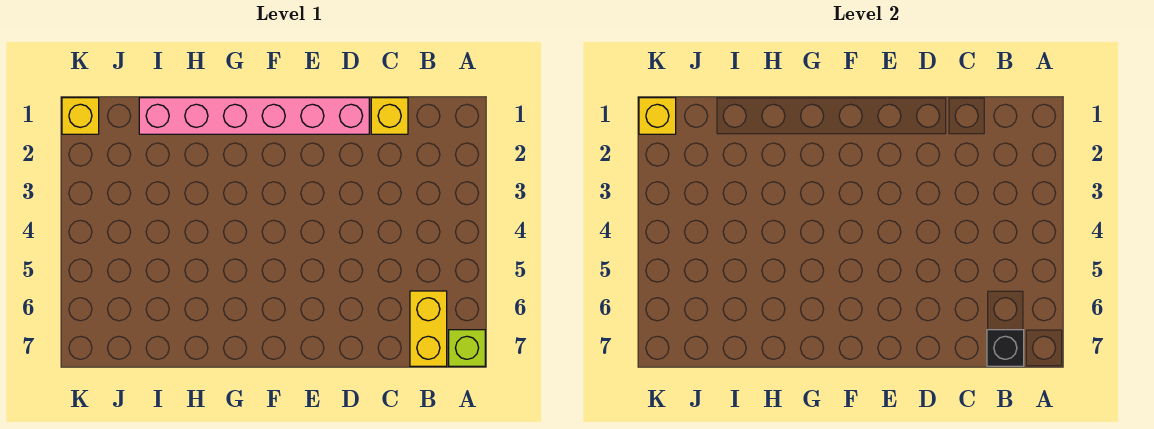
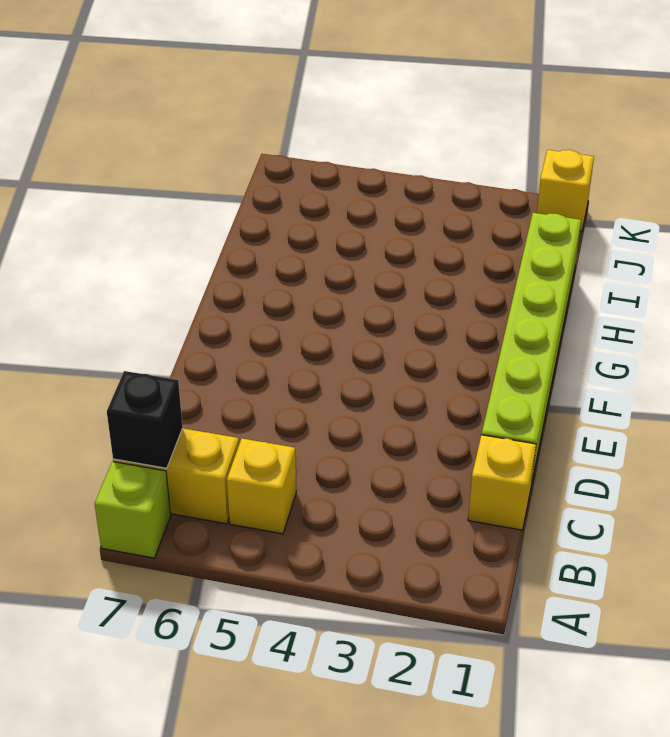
pink 1x6 brick [139,98,369,134] -> lime 1x6 brick [482,213,581,480]
yellow 1x1 brick [639,98,676,134] -> yellow 1x1 brick moved to [227,439,296,534]

